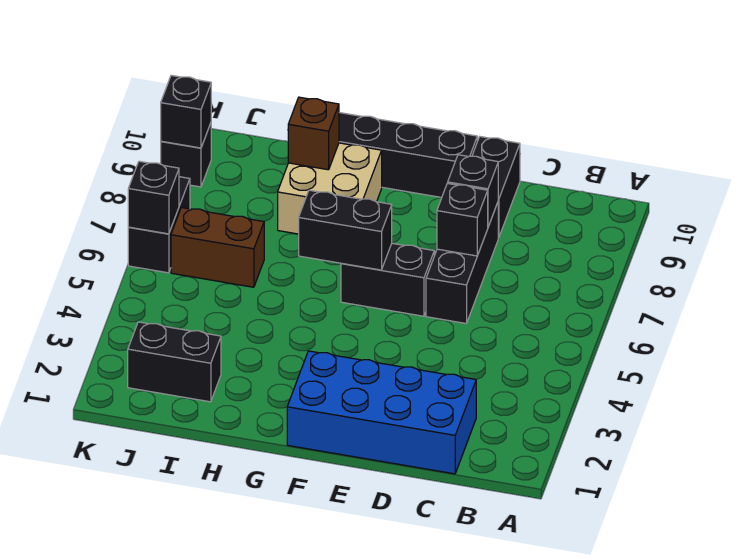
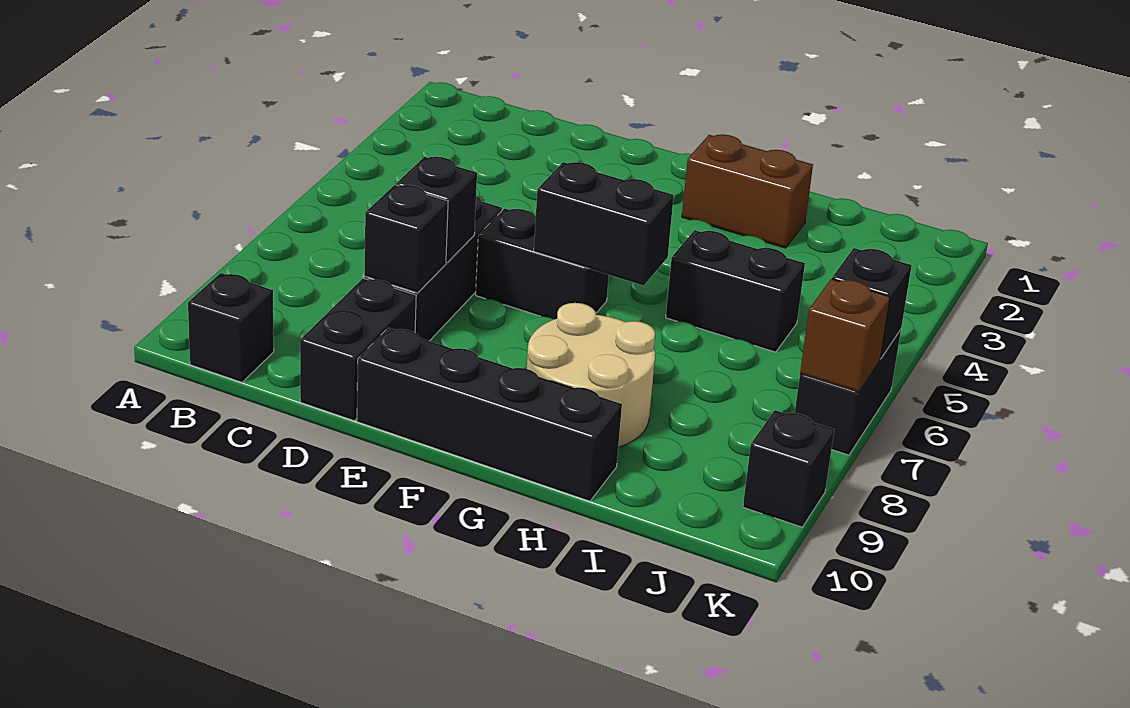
blue 2x4 brick [287,351,476,474] -> none
tan 2x2 brick [278,143,382,234] -> tan 2x2 round brick [527,303,655,447]
brown 1x1 brick [288,97,339,170] -> brown 1x1 brick moved to [800,279,890,392]
black 1x2 brick [128,322,221,402] -> black 1x2 brick moved to [666,230,805,352]
brown 1x2 brick [171,208,264,287] -> brown 1x2 brick moved to [682,134,813,248]
black 1x1 brick [161,75,211,148] -> black 1x1 brick moved to [188,273,274,382]

